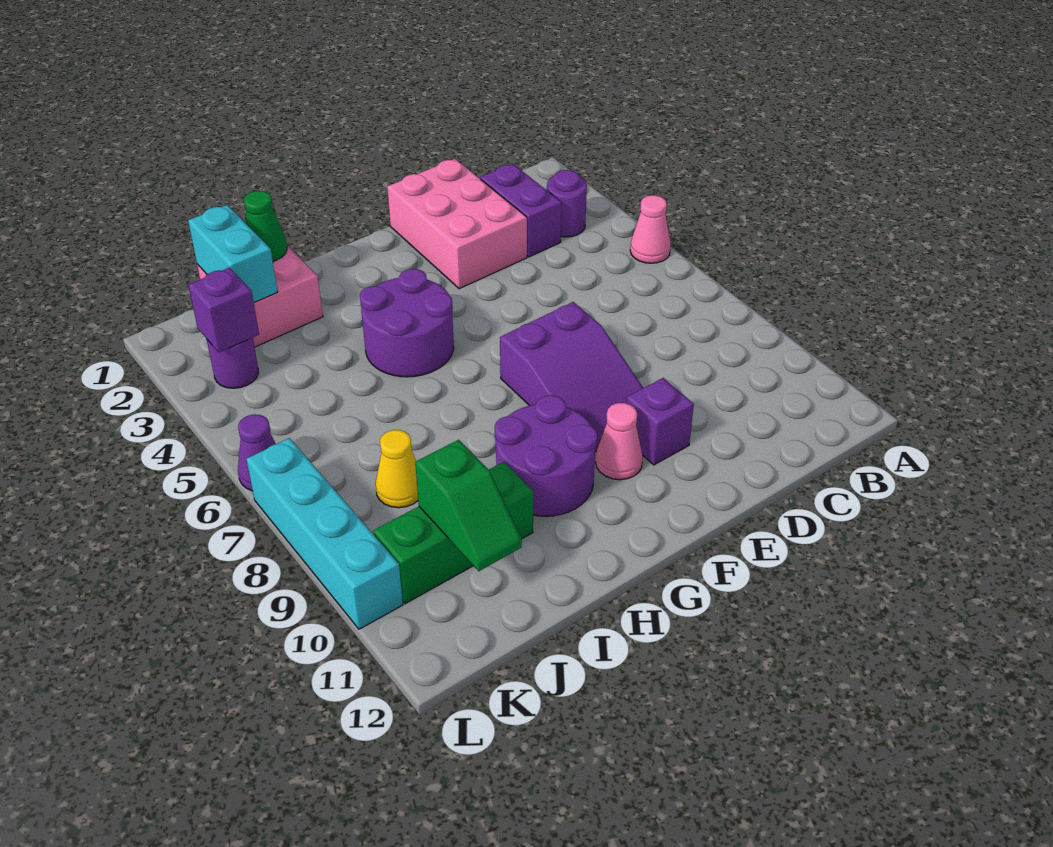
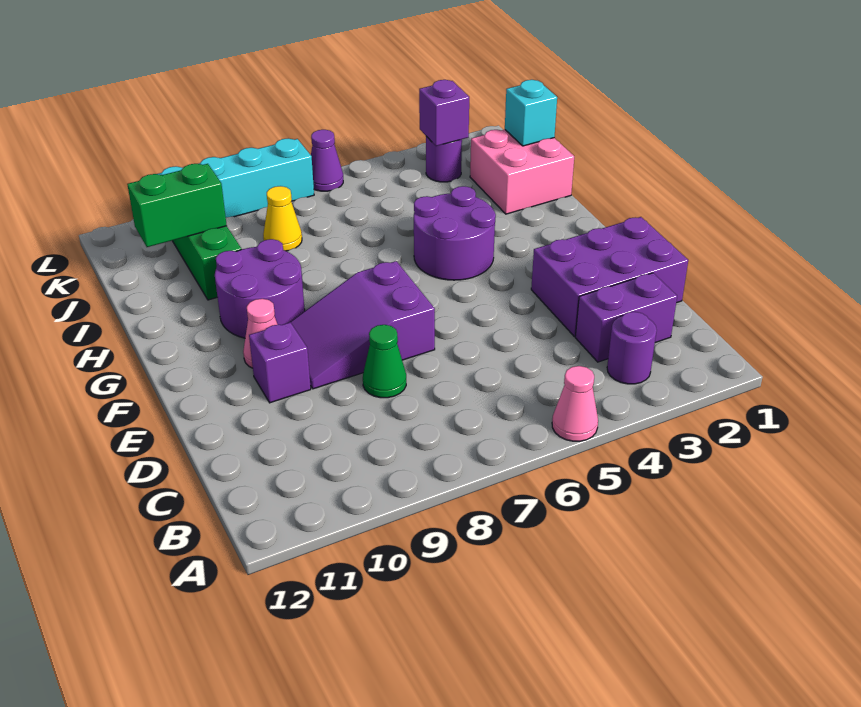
pink 2x3 brick [387,159,527,289] -> purple 2x3 brick [531,217,688,336]
green 1x1 cone [244,191,287,261] -> green 1x1 cone moved to [363,325,406,398]
cyan 1x2 brick [188,205,278,302] -> cyan 1x1 brick [505,80,557,146]
green 1x2 slope [415,440,522,571] -> green 1x2 brick [127,164,227,247]

